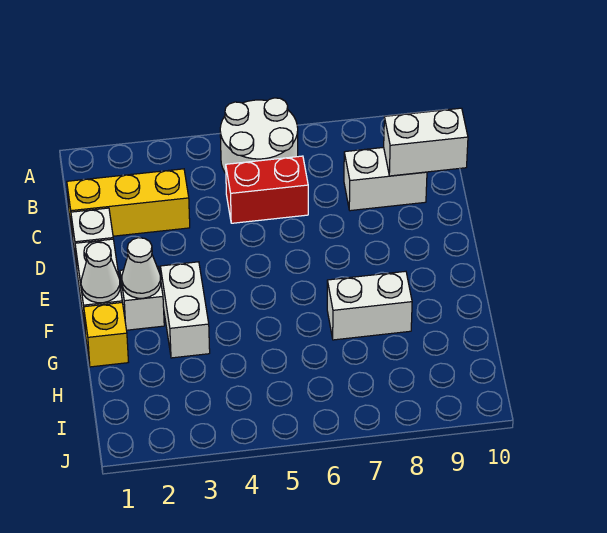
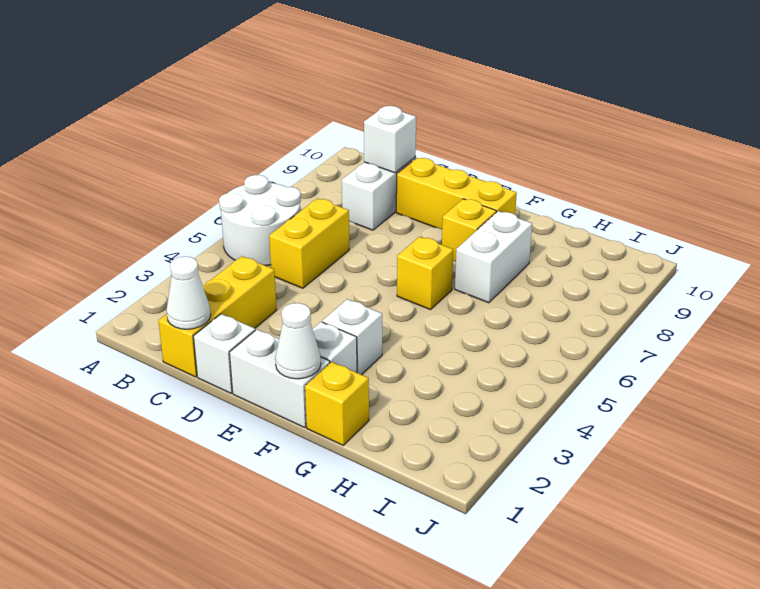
red 1x2 brick [226,156,308,223] -> yellow 1x2 brick [269,198,349,288]
white 1x2 brick [384,108,468,176] -> white 1x1 brick [364,106,416,173]
none -> yellow 1x3 brick [396,158,517,229]
white 1x1 cone [122,238,161,298] -> white 1x1 cone moved to [167,256,211,329]
white 1x2 brick [160,262,210,358] -> white 1x1 brick [322,299,382,375]
none -> yellow 1x1 brick [397,237,453,310]
none -> yellow 1x1 brick [442,199,496,262]

